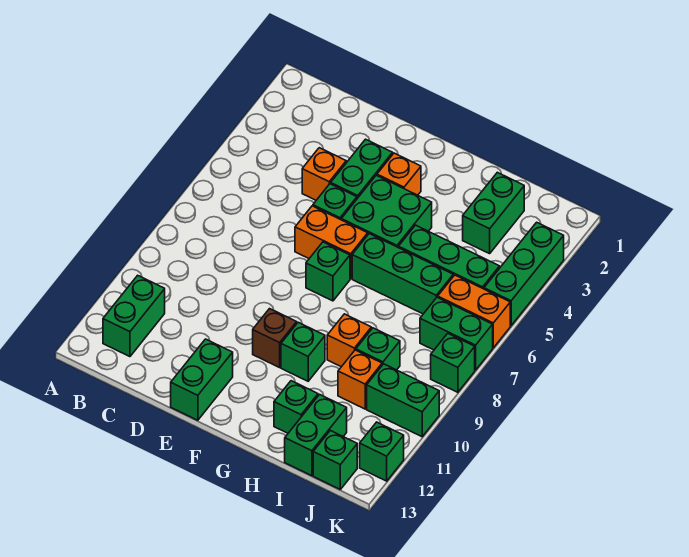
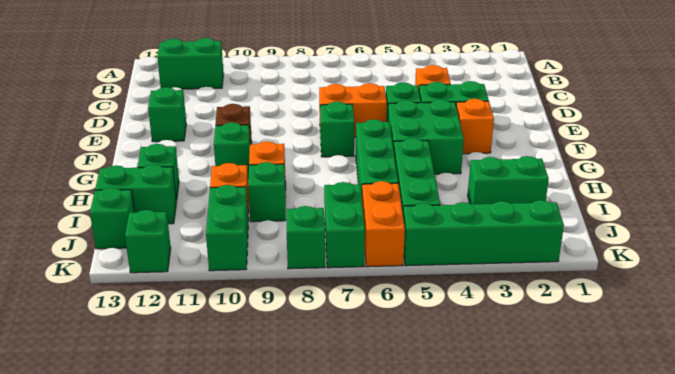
orange 1x2 brick [295,206,368,279] -> orange 1x2 brick turned to [319,83,387,137]
green 1x2 brick [171,339,233,420] -> green 1x1 brick [148,87,186,142]
green 1x3 brick [484,222,564,326] -> green 1x4 brick [403,200,564,266]

